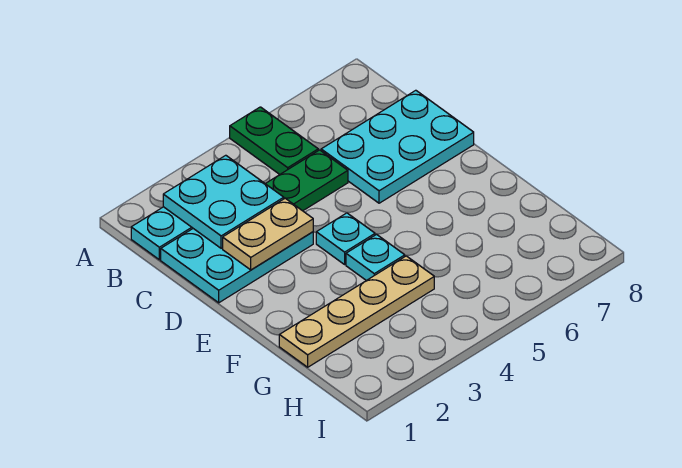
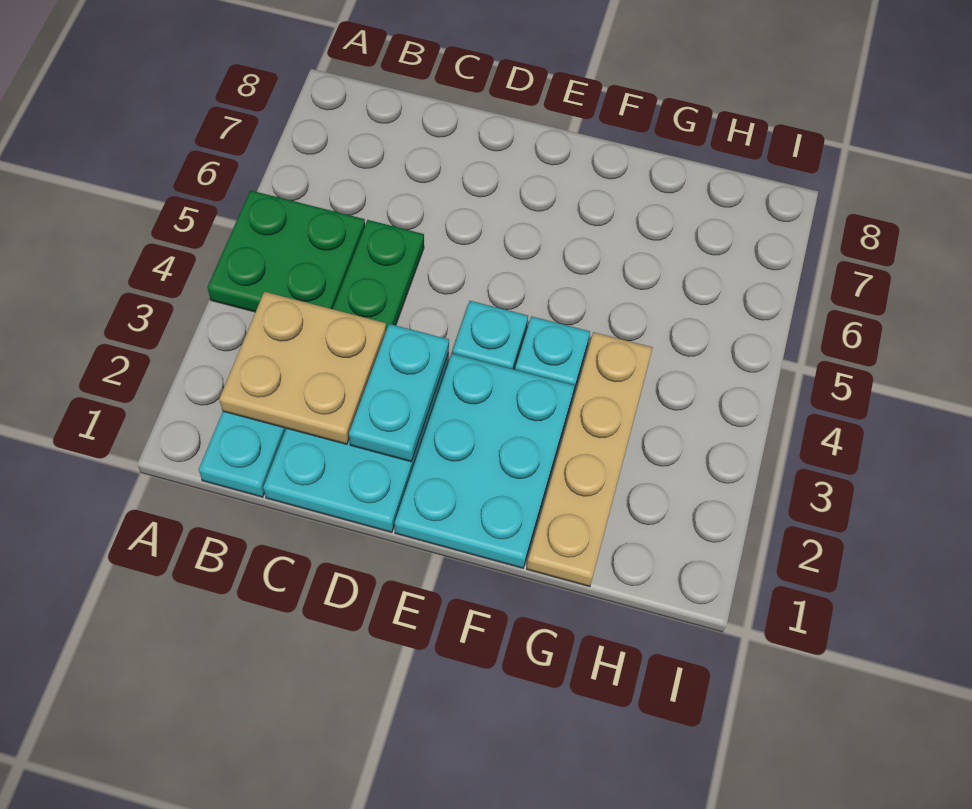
green 1x2 plate [230,107,318,175] -> green 2x2 plate [207,190,365,312]
cyan 2x2 plate [163,155,284,248] -> tan 2x2 plate [219,292,386,444]
cyan 2x3 plate [321,90,474,203] -> cyan 2x3 plate moved to [395,353,575,568]
tan 1x2 plate [223,198,313,270] -> cyan 1x2 plate [349,324,449,462]

